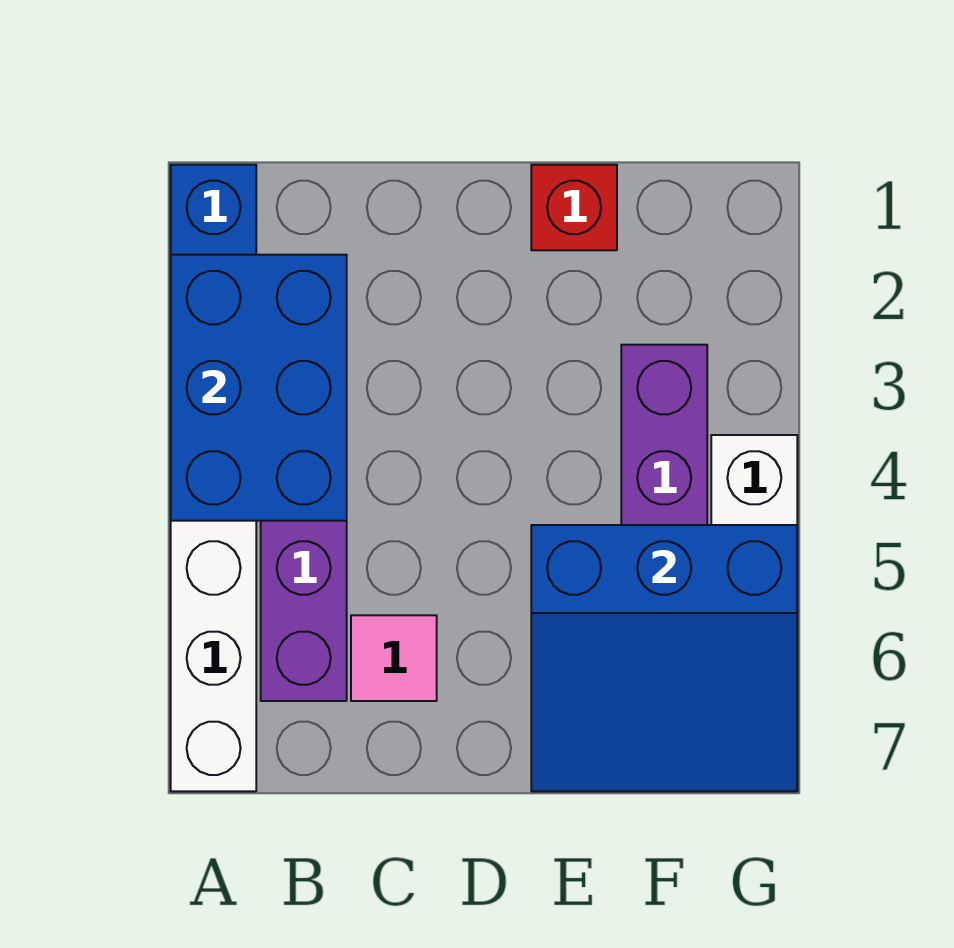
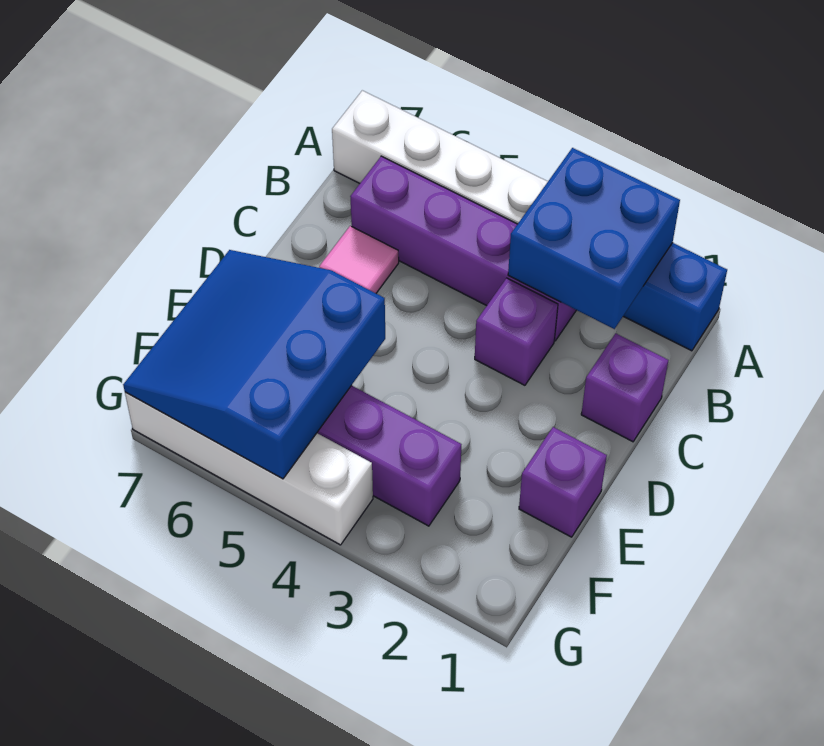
blue 2x3 brick [171,255,347,521] -> blue 2x2 brick [508,148,680,329]
none -> purple 1x1 brick [581,333,668,442]
none -> purple 1x1 brick [475,278,558,385]
red 1x1 brick [531,165,617,250] -> purple 1x1 brick [519,427,607,537]

